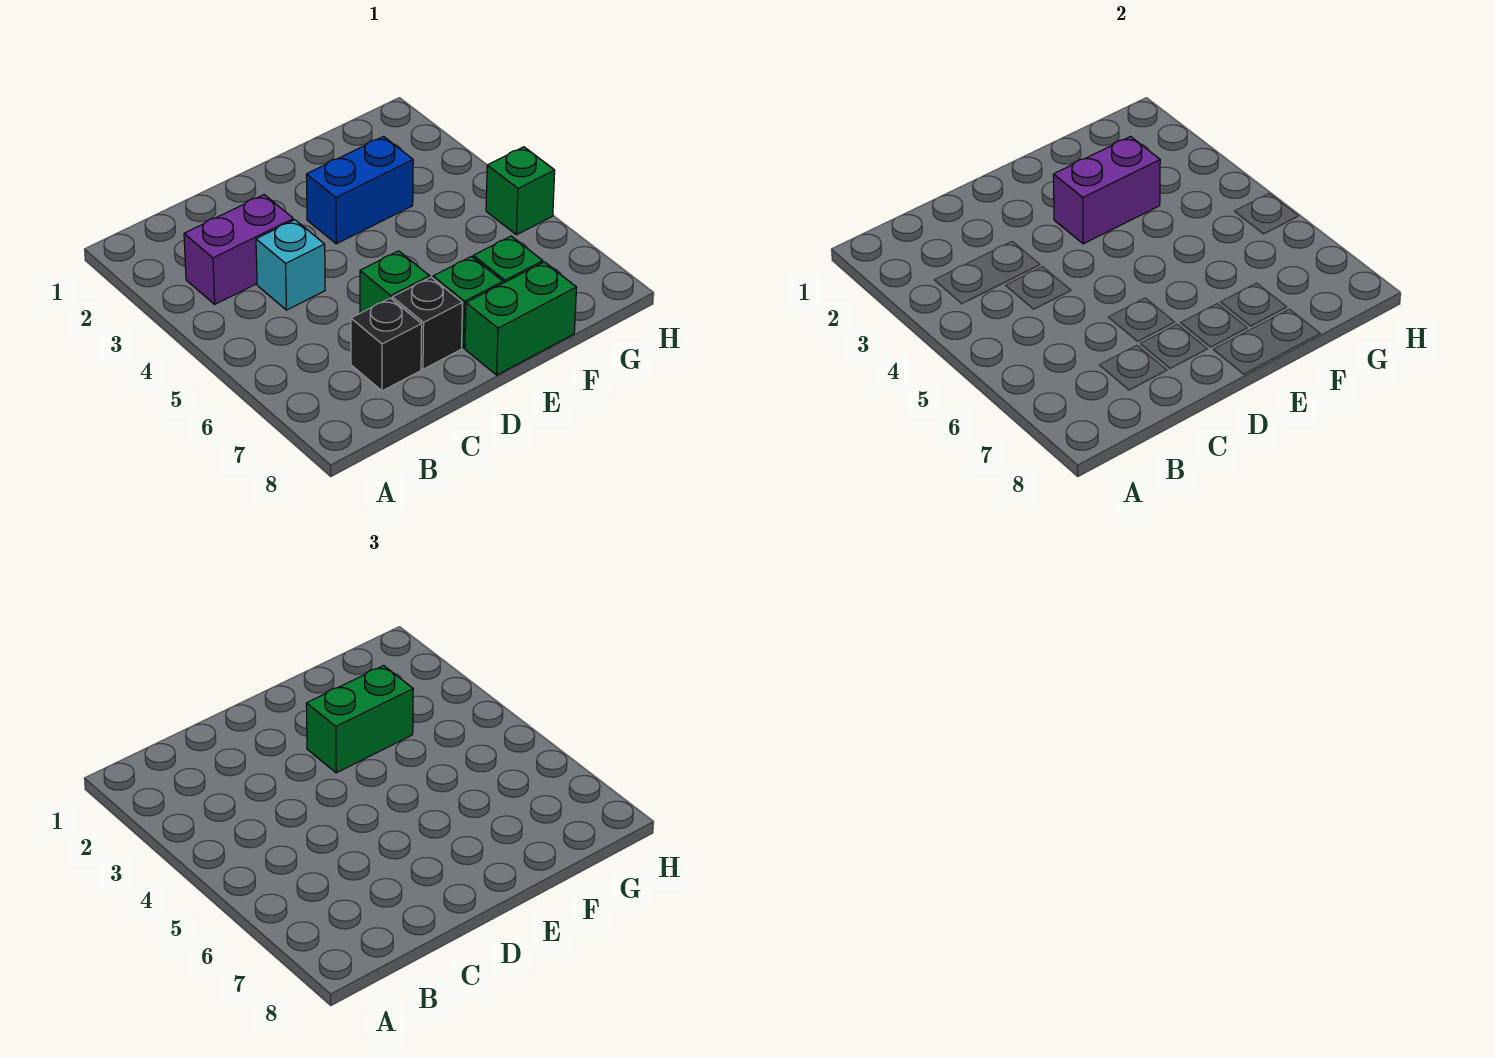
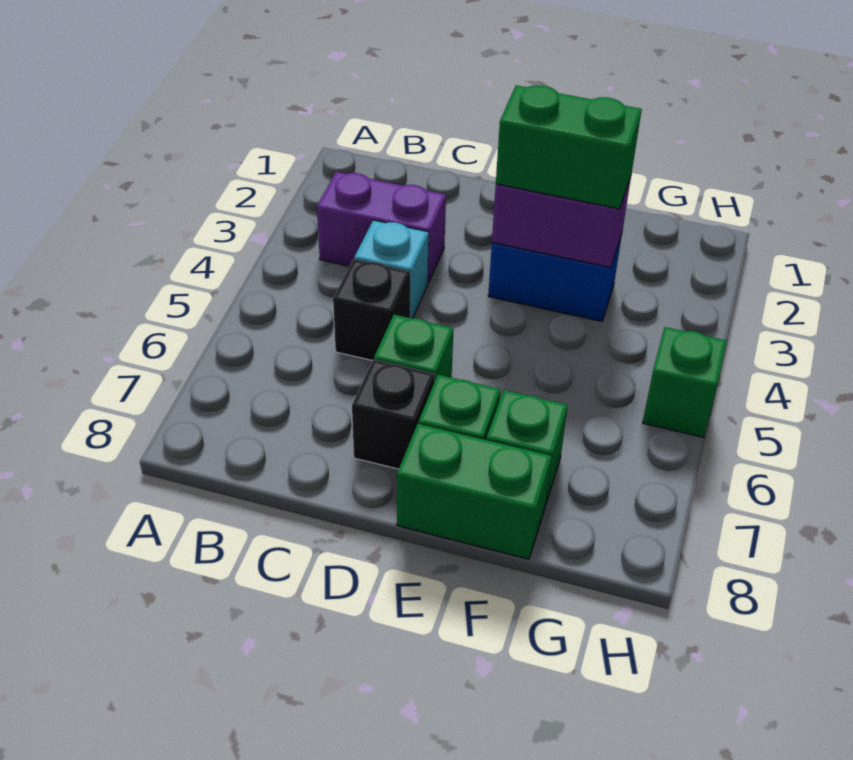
black 1x1 brick [351,298,422,391] -> black 1x1 brick moved to [333,259,410,360]

